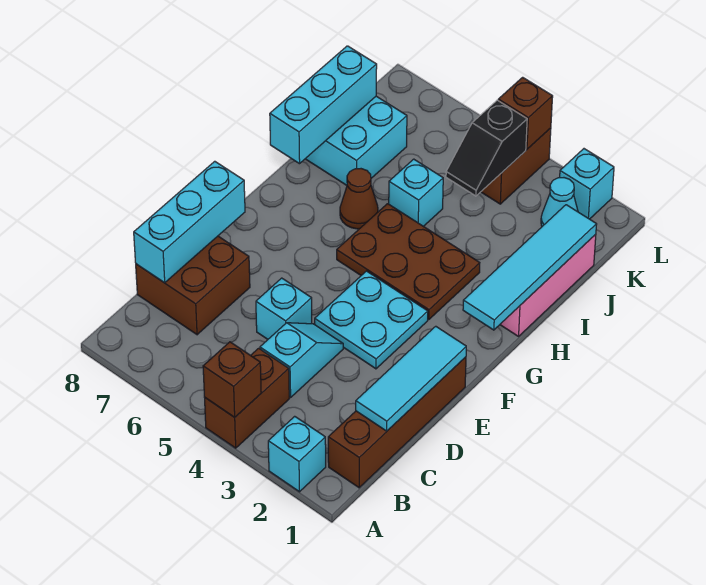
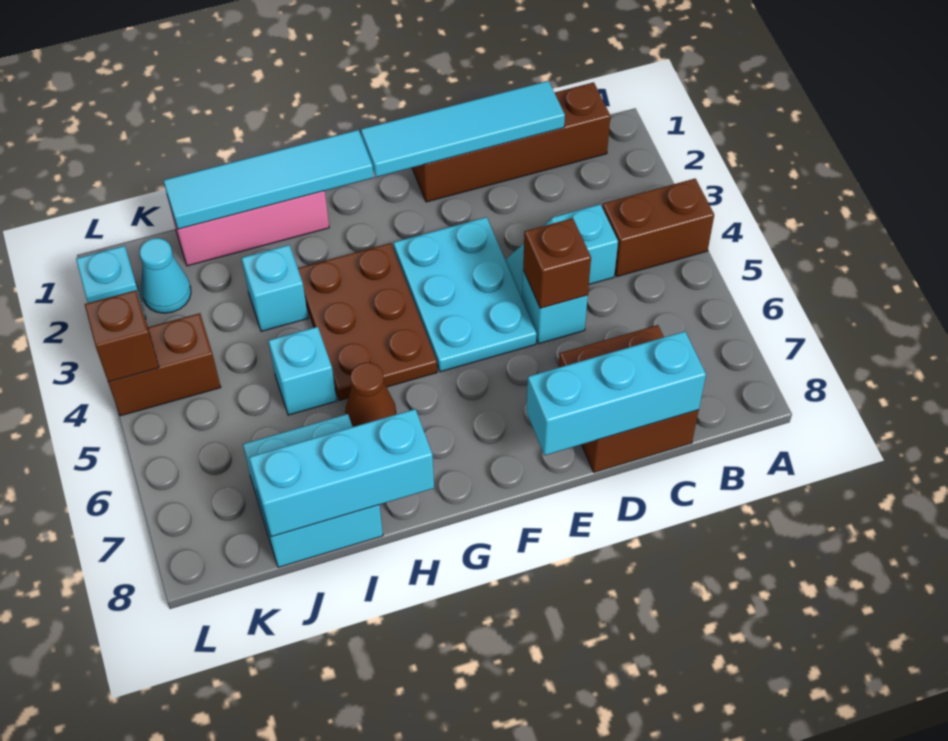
cyan 1x1 brick [268,416,326,492] -> cyan 1x1 brick moved to [242,245,308,331]
brown 1x1 brick [203,342,261,417] -> brown 1x1 brick moved to [523,218,591,308]
cyan 1x3 tile [356,326,466,431] -> cyan 1x4 tile [361,81,565,177]
cyan 2x2 plate [315,271,428,369] -> cyan 2x3 plate [393,217,537,372]
black 1x2 slope [446,100,527,196] -> none

